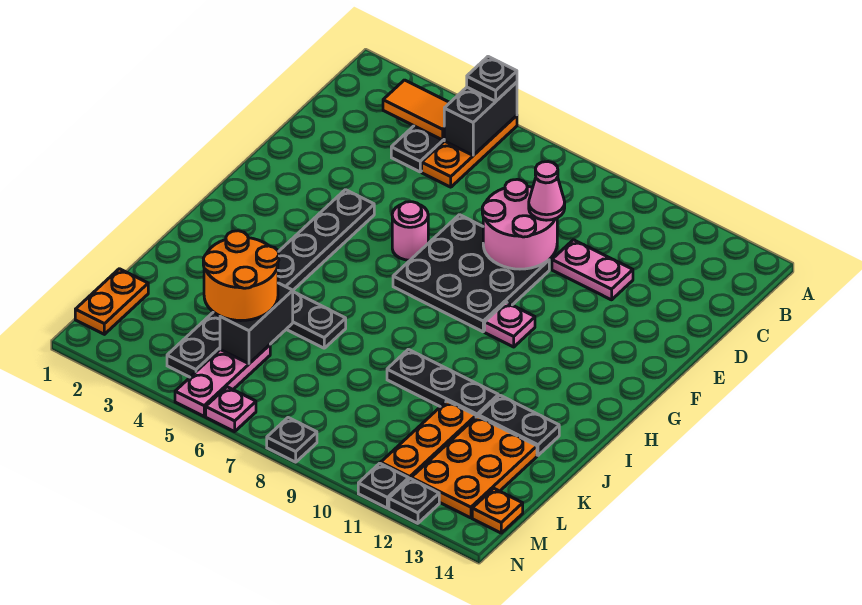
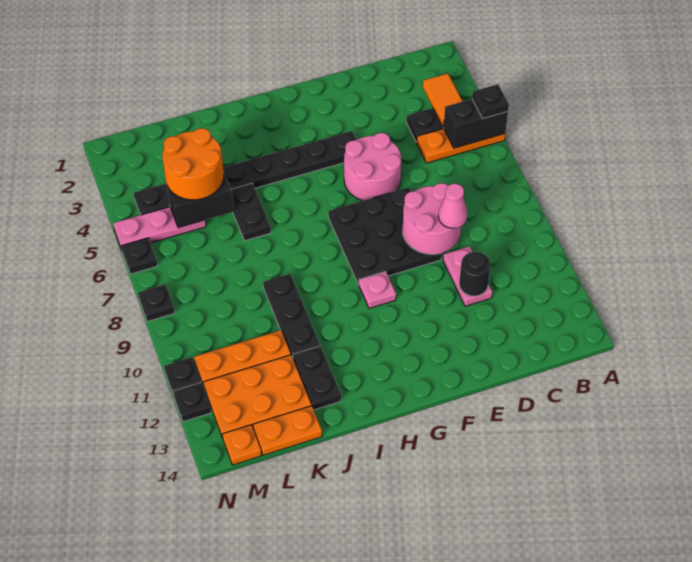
none -> black 1x1 round brick [459,252,490,296]
pink 1x1 round brick [392,202,428,260] -> pink 2x2 round brick [344,133,401,201]
orange 1x2 plate [75,269,148,334] -> orange 1x2 plate moved to [253,406,322,455]
pink 1x1 plate [206,387,256,432] -> black 1x1 plate [121,238,158,274]

